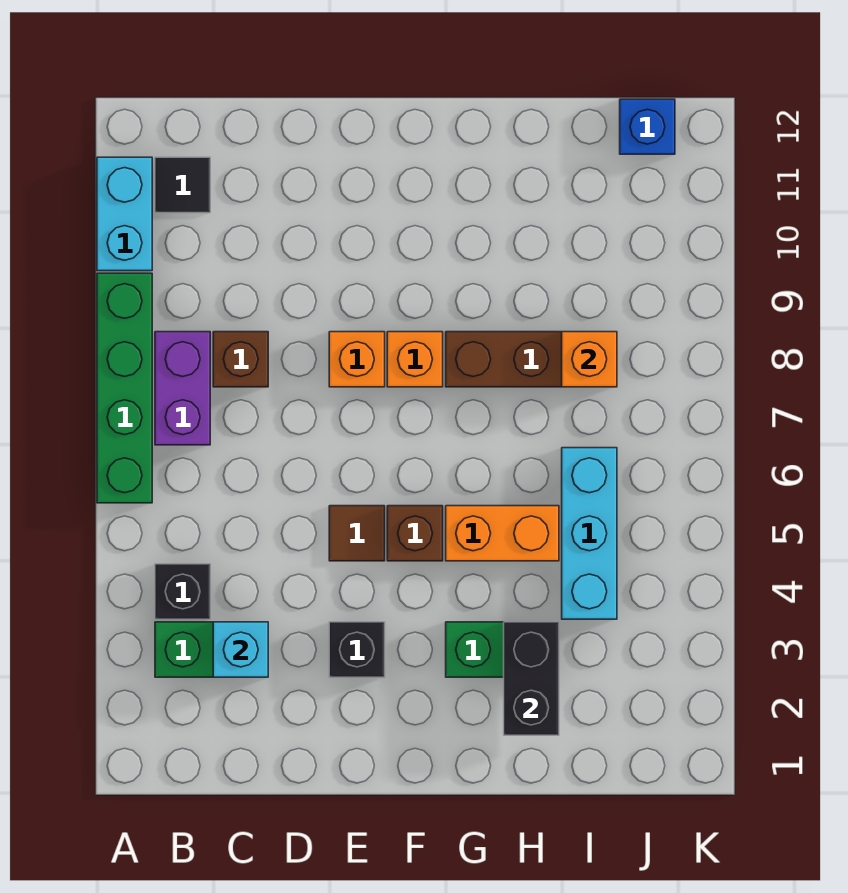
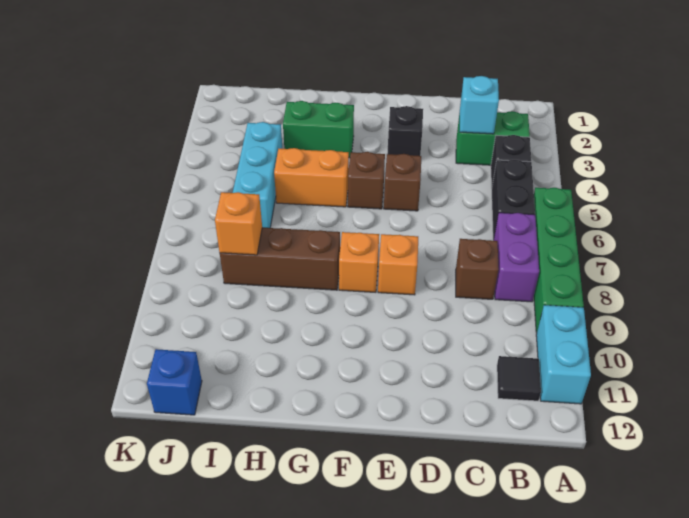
brown 1x1 tile [329,506,385,561] -> brown 1x1 brick [384,154,421,211]
black 1x2 brick [504,622,559,735] -> black 1x2 brick moved to [492,160,535,240]

